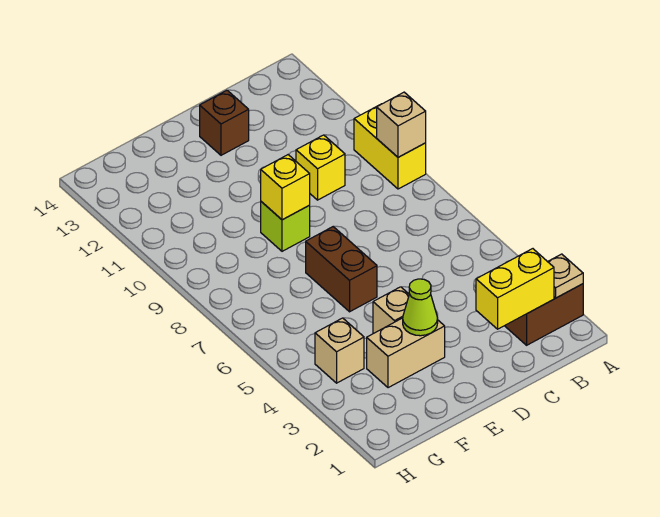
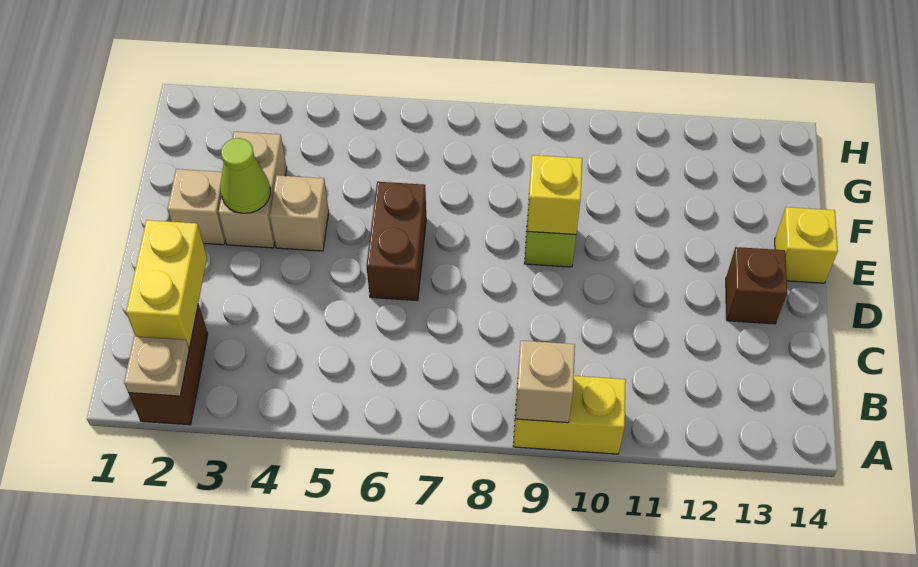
yellow 1x1 brick [296,135,345,200] -> yellow 1x1 brick moved to [775,207,838,283]
brown 1x2 brick [306,227,377,312] -> brown 1x2 brick turned to [366,182,426,301]
tan 1x1 brick [315,318,364,383] -> tan 1x1 brick moved to [168,169,225,245]

